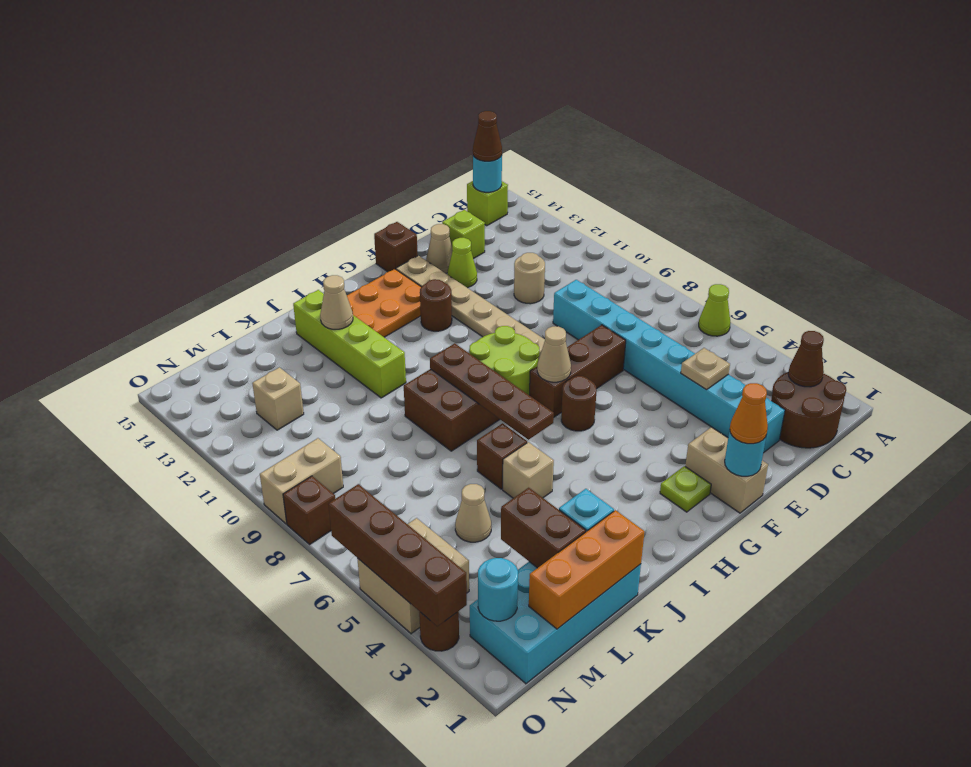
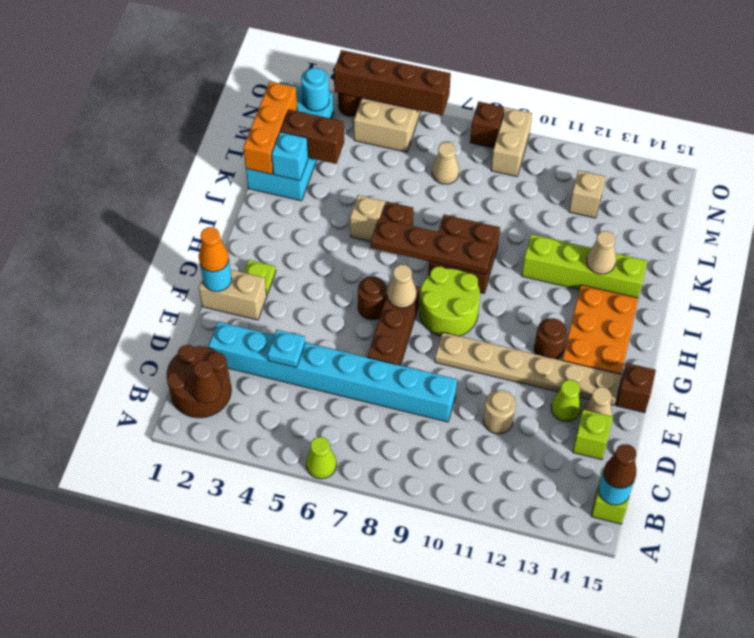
tan 1x1 plate [681,348,730,390] -> cyan 1x1 plate [267,330,305,367]
tan 1x1 cone [455,484,491,542] -> tan 1x1 cone moved to [432,142,459,184]

